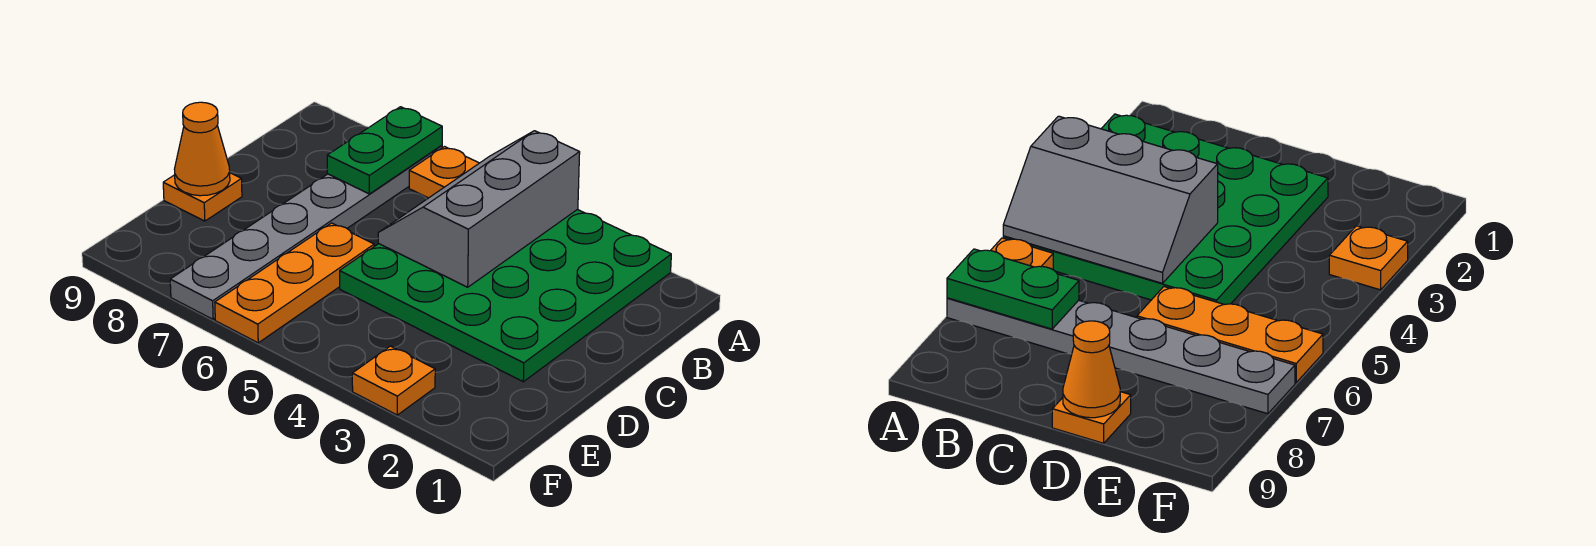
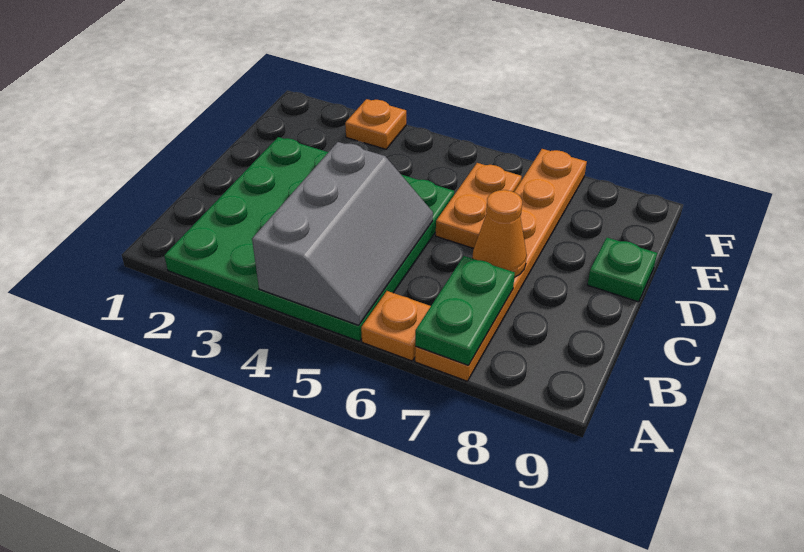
grey 1x6 plate [170,145,442,319] -> orange 1x6 plate [415,149,587,381]
orange 1x3 plate [215,223,374,343] -> orange 1x2 plate [436,163,522,248]
orange 1x1 plate [163,173,242,221] -> green 1x1 plate [587,238,657,302]
orange 1x1 cone [174,102,230,196] -> orange 1x1 cone moved to [473,190,527,277]

